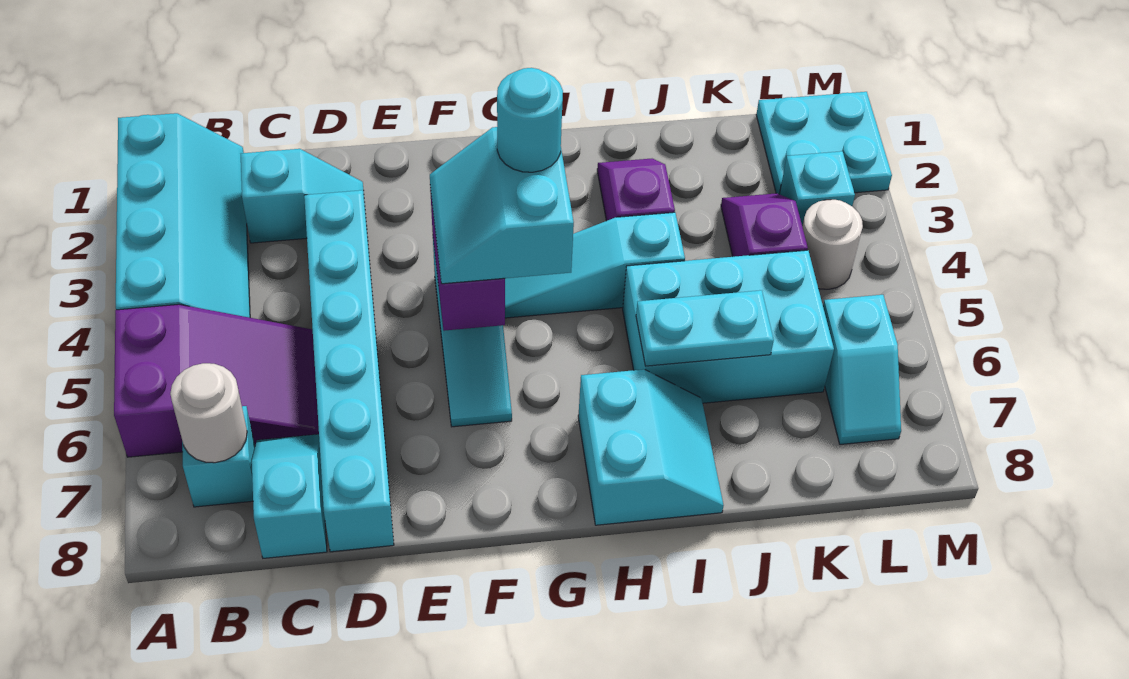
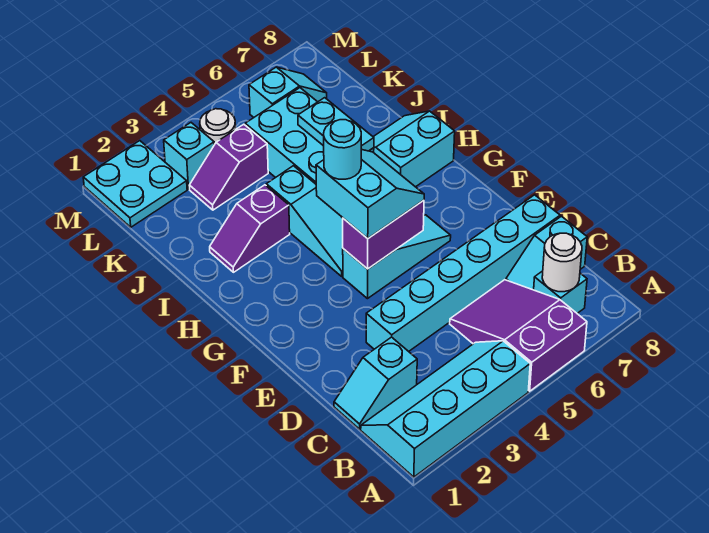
cyan 1x2 slope [241,149,366,243] -> cyan 1x2 slope turned to [334,337,417,429]
cyan 2x2 slope [430,127,574,284] -> cyan 2x2 slope turned to [316,149,424,238]

